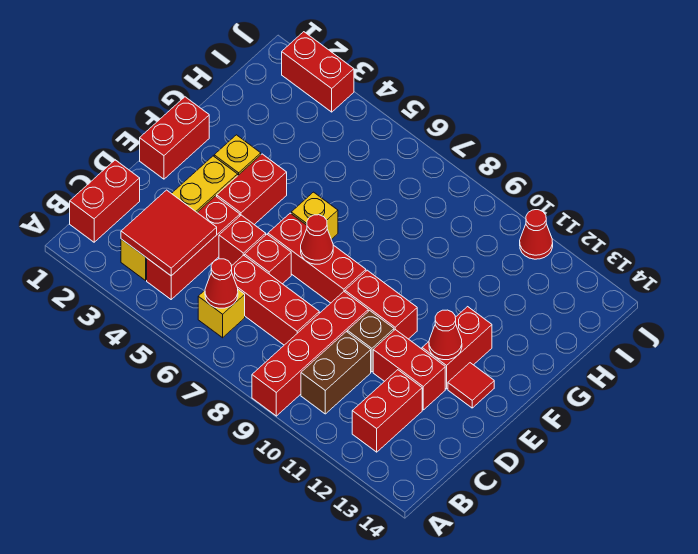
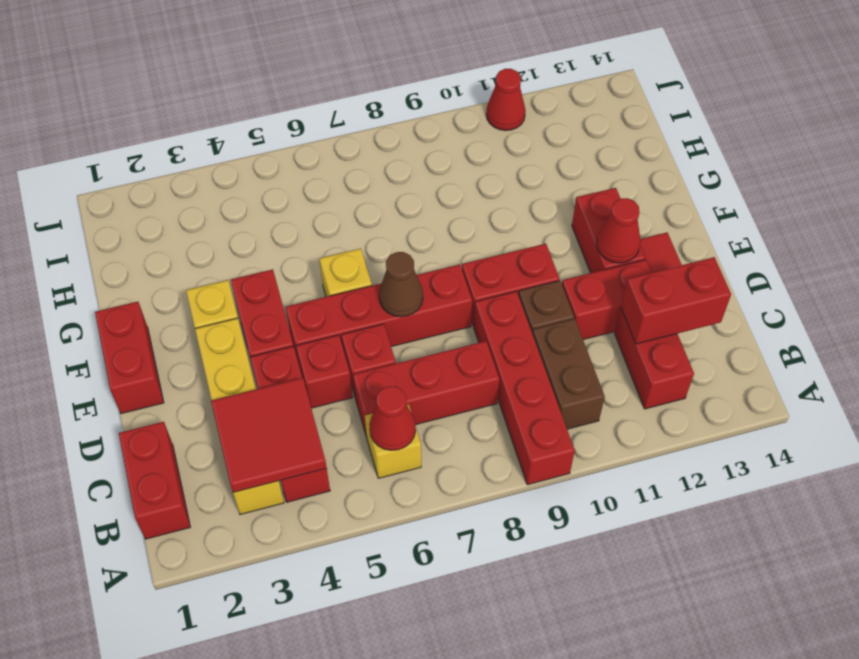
red 1x3 brick [268,213,366,303] -> red 1x4 brick [286,264,472,364]
red 1x1 cone [301,215,333,264] -> brown 1x1 cone [379,252,423,317]
red 1x2 brick [282,32,354,112] -> red 1x2 brick moved to [621,257,731,344]

